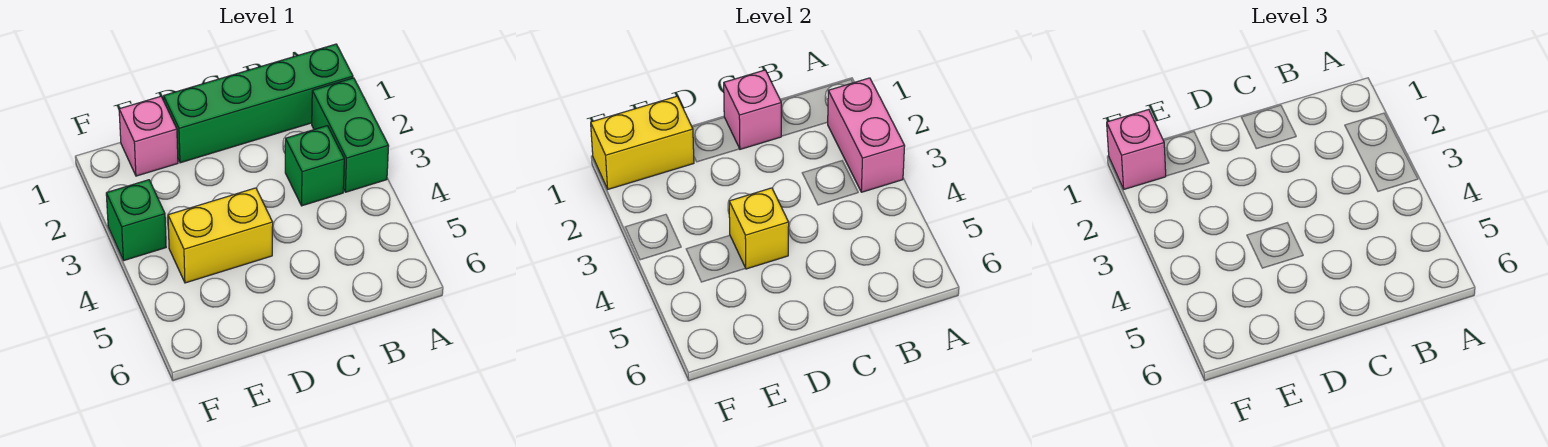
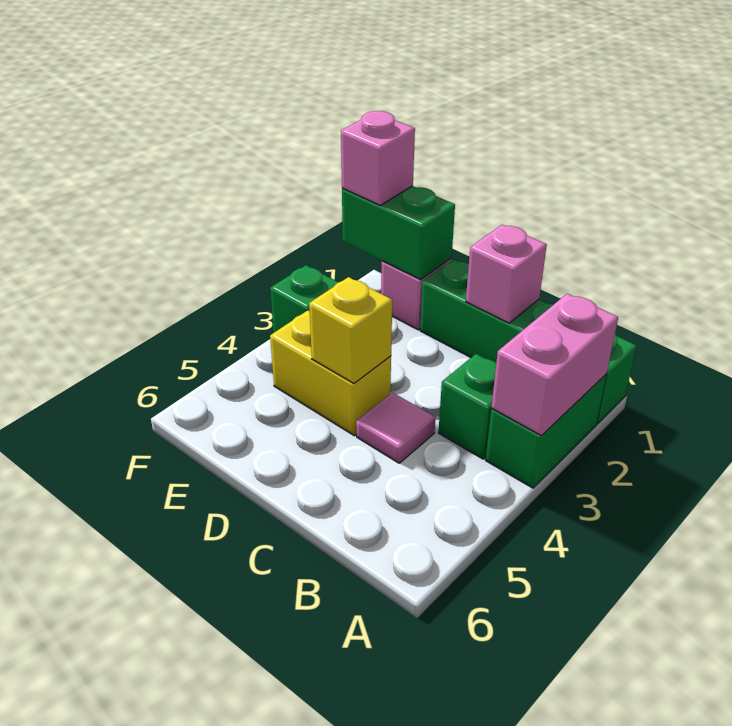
none -> pink 1x1 tile [356,393,435,463]
yellow 1x2 brick [591,96,694,189] -> green 1x2 brick [342,186,455,280]

